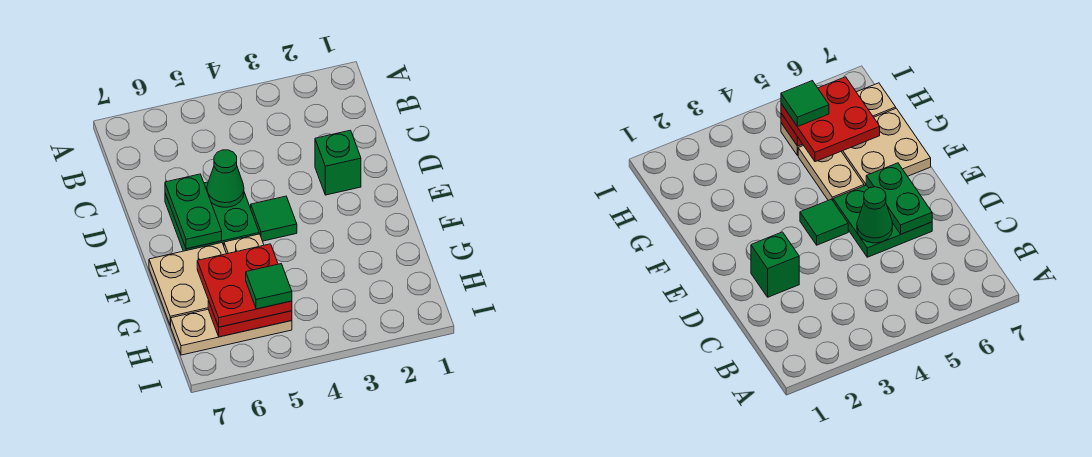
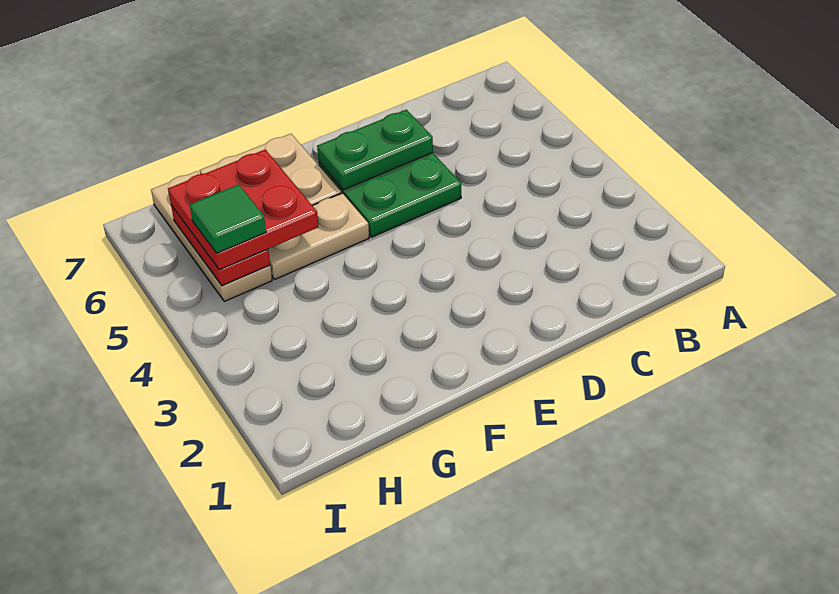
green 1x1 brick [315,130,361,195] -> none
green 1x1 cone [207,150,244,207] -> none
green 1x1 tile [251,196,297,241] -> none

